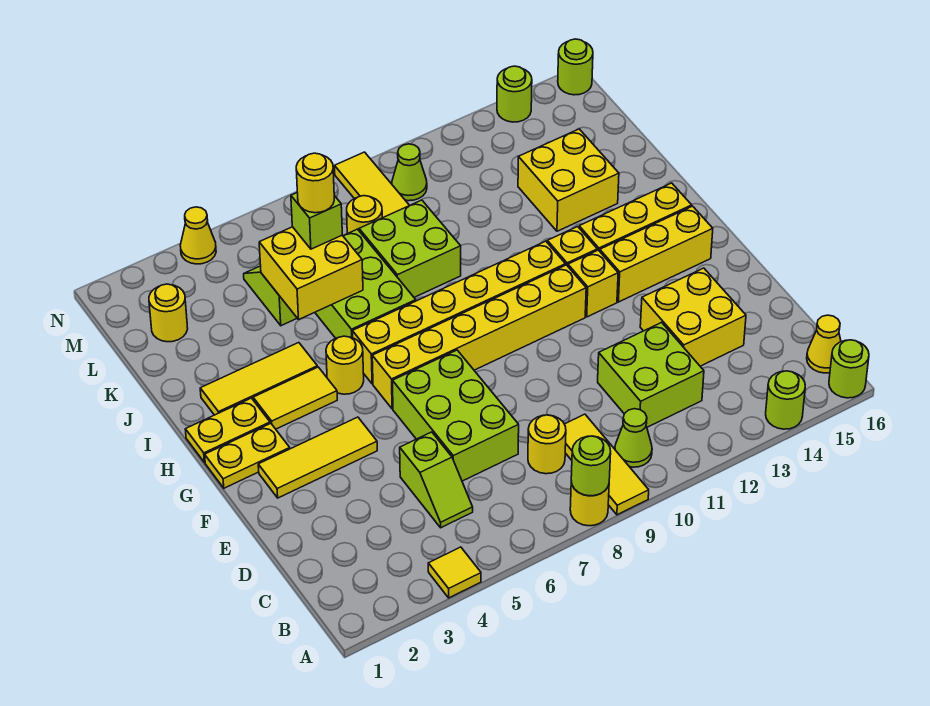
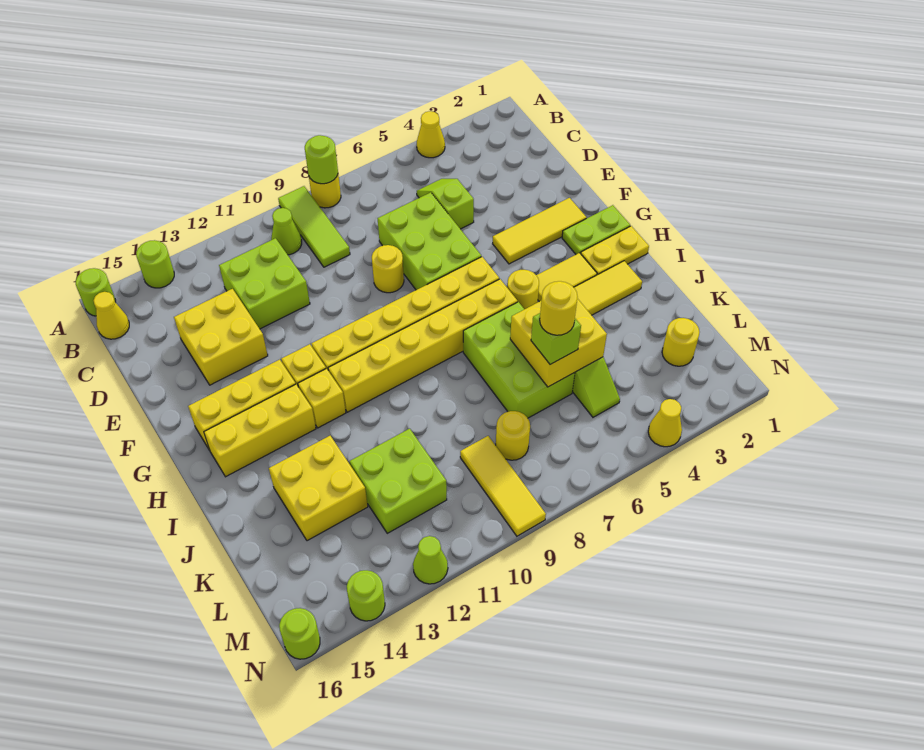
yellow 1x1 tile [428,547,481,598] -> yellow 1x1 cone [417,111,445,158]
yellow 1x3 tile [565,414,649,515] -> lime 1x3 tile [278,186,350,267]
yellow 1x1 round brick [528,415,566,474] -> yellow 1x1 round brick moved to [372,245,404,293]
yellow 1x2 plate [205,423,290,488] -> lime 1x2 plate [562,205,630,254]
lime 2x2 brick [359,200,461,297] -> lime 2x2 brick moved to [350,429,447,533]
lime 1x1 cone [392,144,427,201] -> lime 1x1 cone moved to [413,536,448,584]

